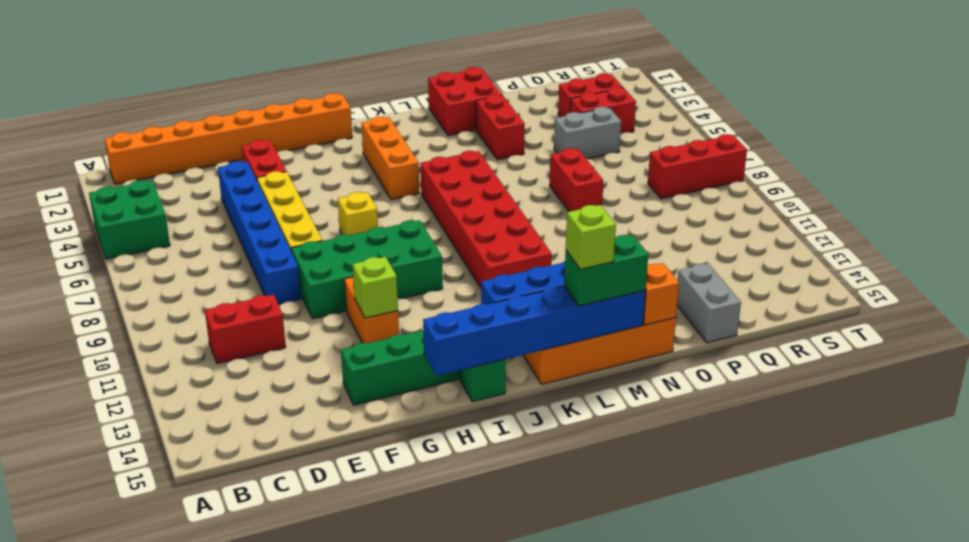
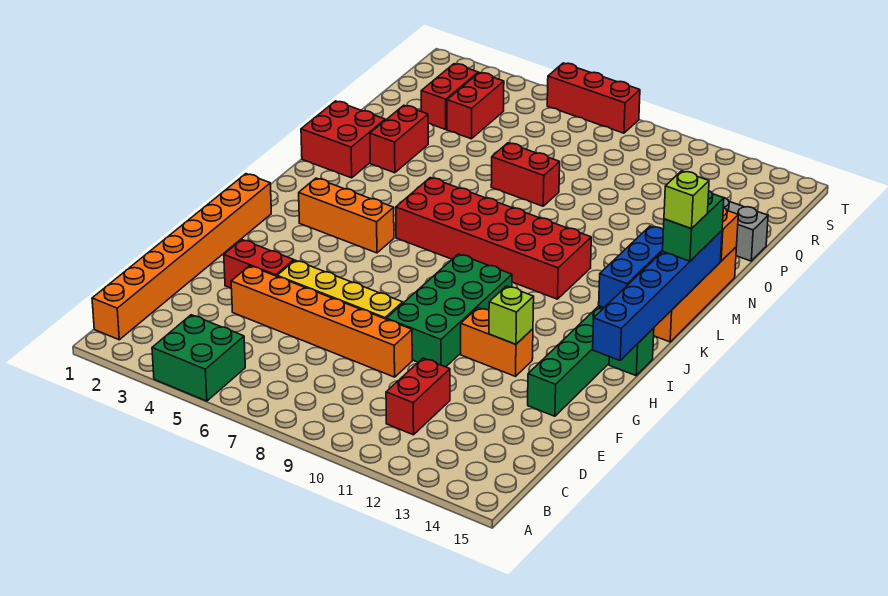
blue 1x6 brick [218,161,301,304] -> orange 1x6 brick [231,266,412,377]
yellow 1x1 brick [338,192,378,235] -> none
red 1x2 brick [476,94,525,160] -> red 1x2 brick turned to [370,105,428,173]
grey 1x2 brick [554,107,621,159] -> none
red 1x3 brick [648,134,747,199] -> red 1x3 brick turned to [547,63,640,133]

